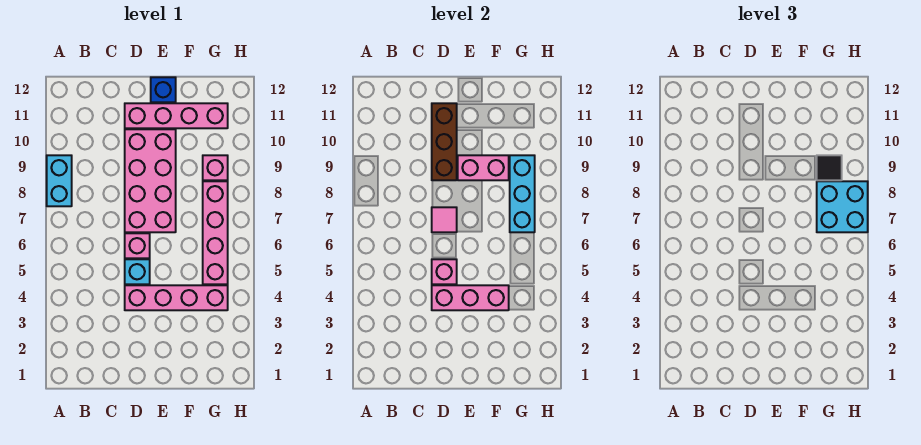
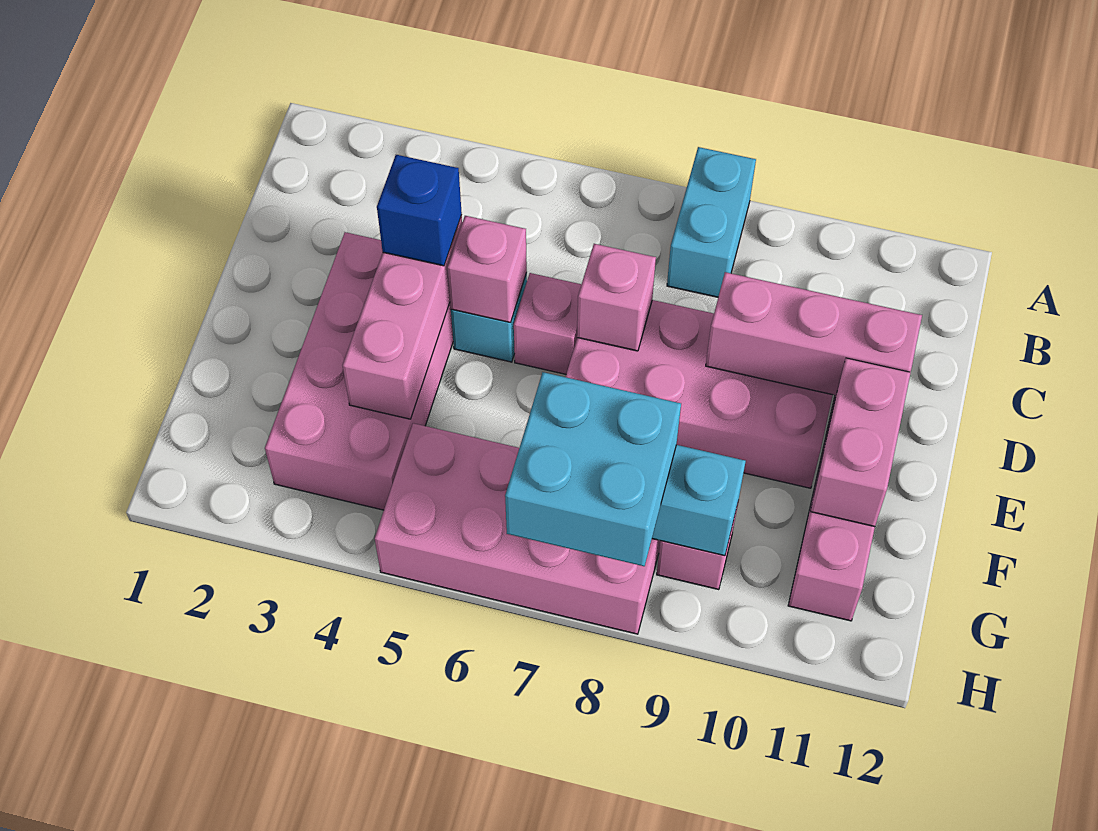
cyan 1x2 brick [47,155,72,206] -> cyan 1x2 brick turned to [667,147,756,297]
pink 1x4 brick [125,285,228,310] -> pink 2x4 brick [265,232,453,510]
pink 1x1 tile [432,207,457,232] -> pink 1x1 brick [577,244,656,351]
brown 1x3 brick [432,103,457,180] -> pink 1x3 brick [706,272,922,395]
pink 1x2 brick [458,155,509,180] -> pink 1x2 brick moved to [810,358,911,527]
blue 1x1 brick [151,77,176,102] -> blue 1x1 brick moved to [377,155,462,266]
pink 1x4 brick [203,181,228,284] -> pink 2x4 brick [375,423,660,634]
black 1x1 tile [817,155,842,180] -> none

